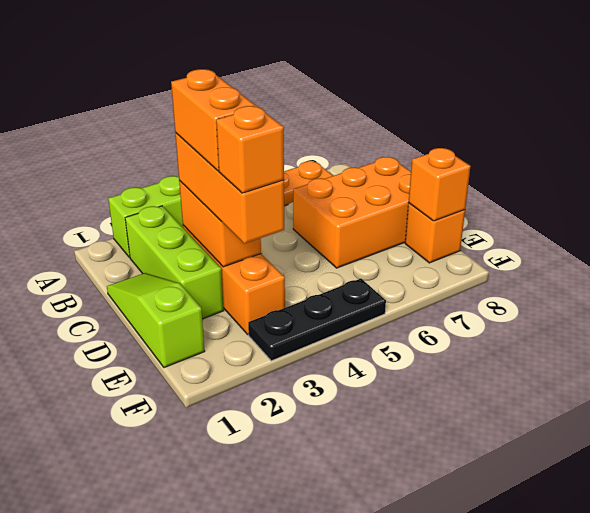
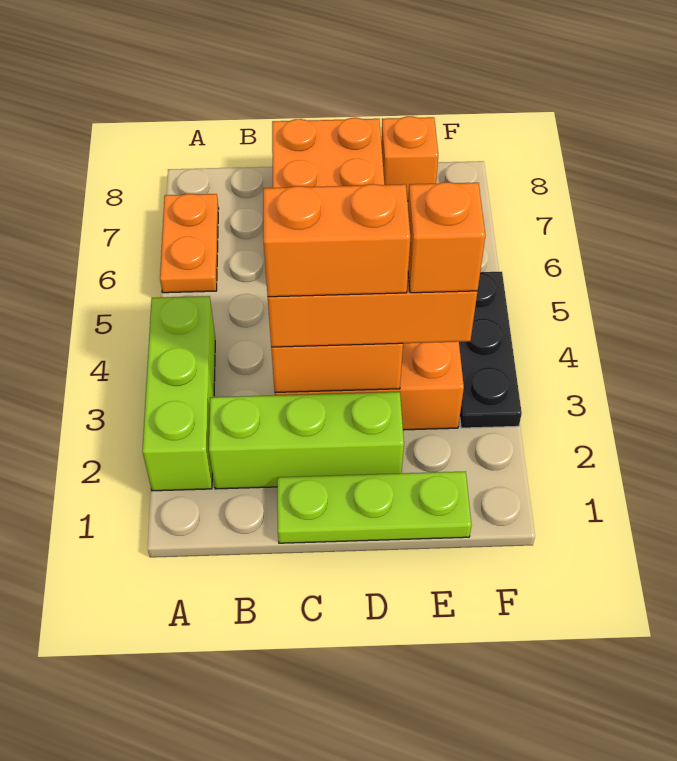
lime 1x3 slope [107,273,205,368] -> lime 1x3 plate [277,471,471,543]
orange 1x1 brick [409,148,471,221] -> none

